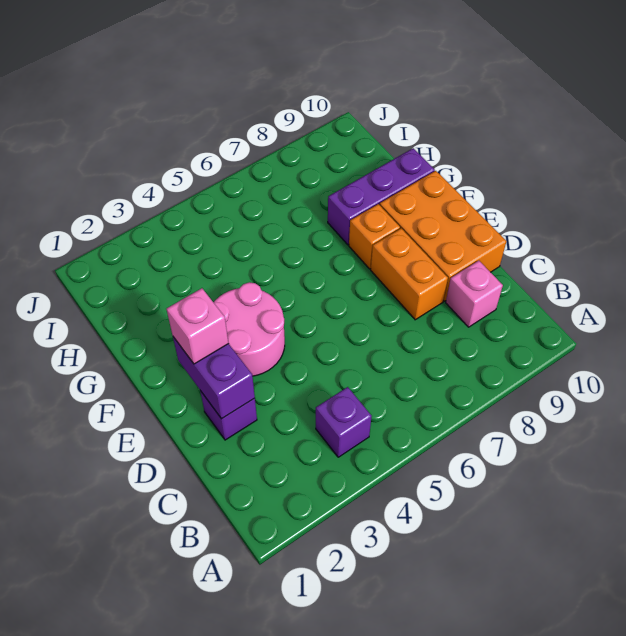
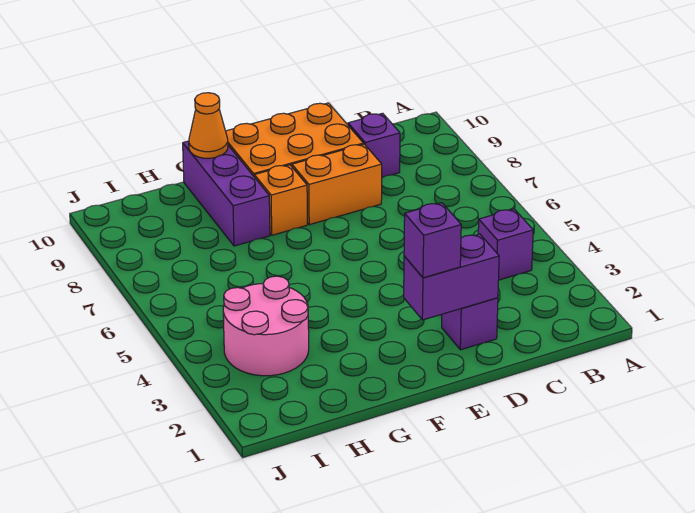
pink 1x1 brick [446,261,503,327] -> purple 1x1 brick [348,113,400,178]
pink 1x1 brick [167,288,228,364] -> purple 1x1 brick [404,203,461,278]
pink 2x2 round brick [214,282,285,376] -> pink 2x2 round brick moved to [223,276,309,376]
none -> orange 1x1 cone [189,93,228,158]

